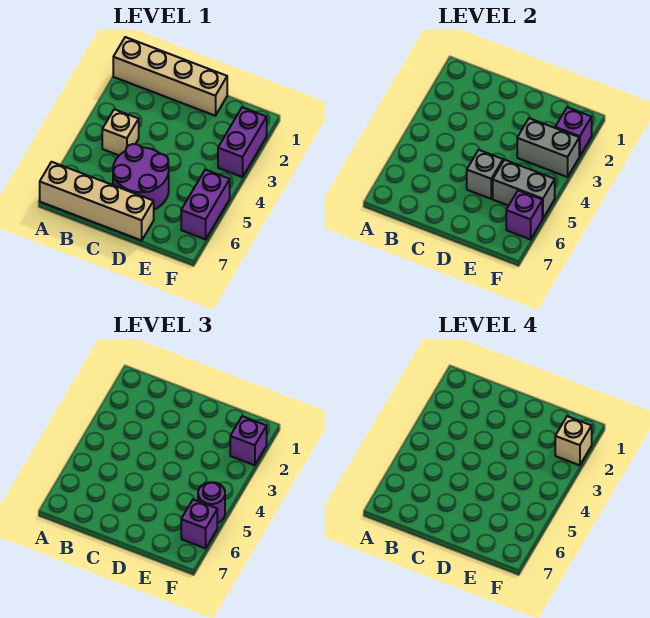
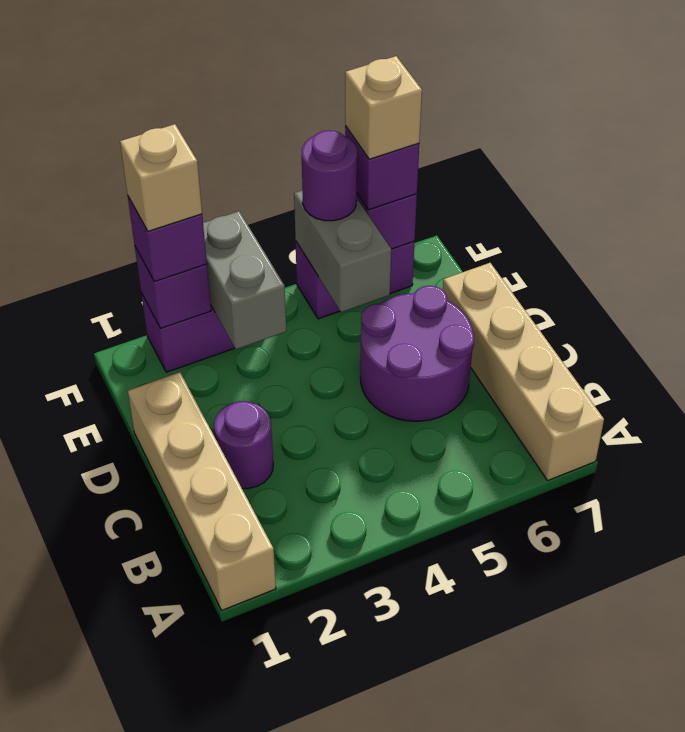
tan 1x1 brick [102,109,139,155] -> tan 1x1 brick moved to [345,56,422,159]
none -> purple 1x1 round brick [214,401,273,489]
grey 1x1 brick [467,150,503,199] -> none

